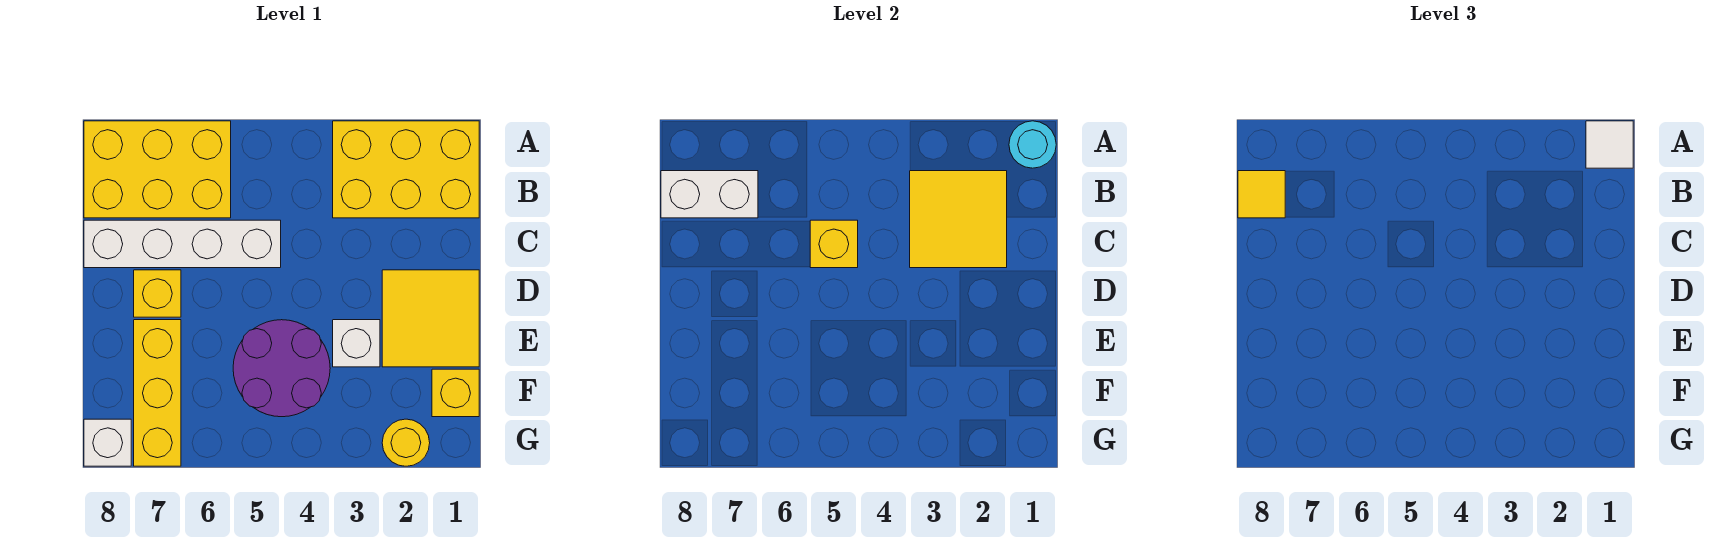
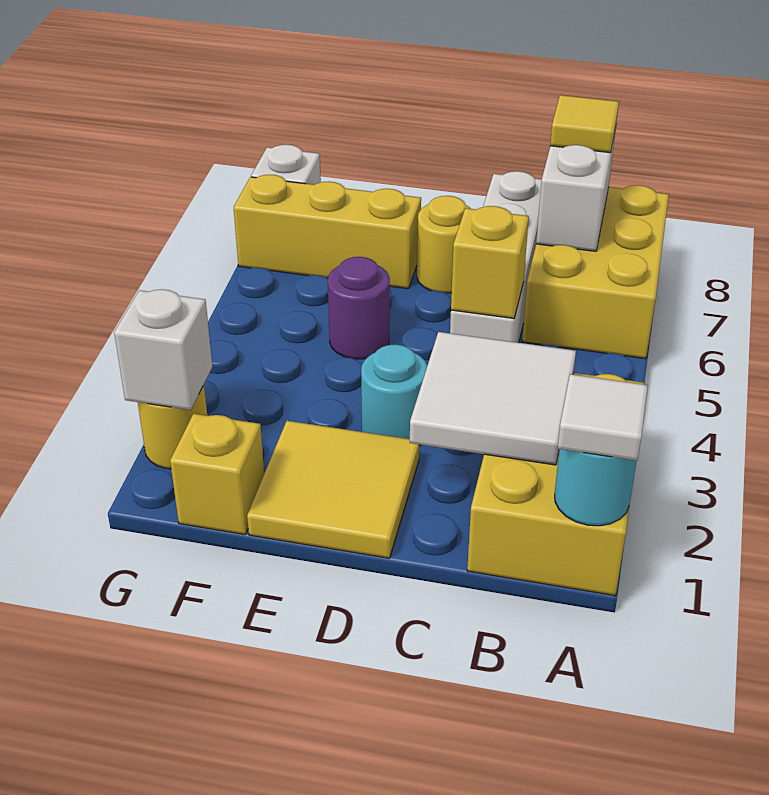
yellow 2x2 tile [910,171,1007,268] -> white 2x2 tile [410,332,576,465]
none -> cyan 1x1 round brick [361,344,427,446]
yellow 1x1 brick [134,270,181,317] -> yellow 1x1 round brick [417,196,471,293]
white 1x1 brick [333,320,380,367] -> white 1x1 brick moved to [114,289,213,410]
purple 2x2 round brick [233,320,330,417] -> purple 1x1 round brick [328,257,390,359]

